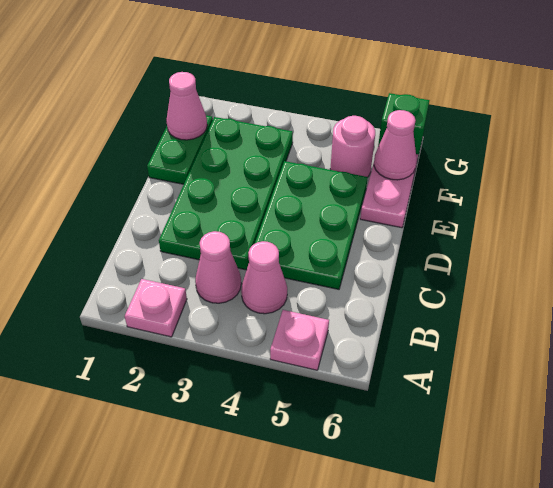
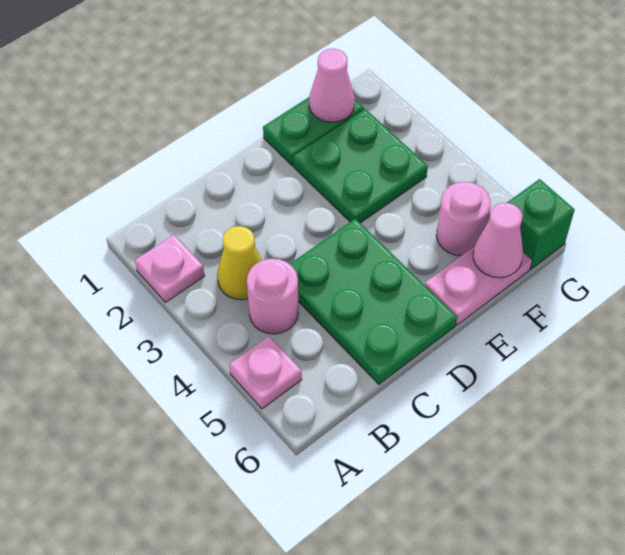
pink 1x1 cone [195,231,241,303] -> yellow 1x1 cone [217,226,262,300]
pink 1x1 cone [241,241,287,314] -> pink 1x1 round brick [247,259,298,334]
green 2x4 plate [159,117,293,270] -> green 2x2 plate [293,109,428,223]
green 2x3 plate [255,161,368,289] -> green 2x3 plate turned to [290,219,457,384]

